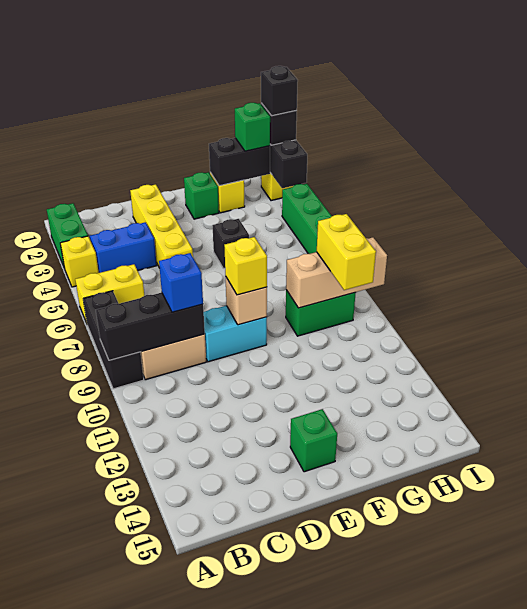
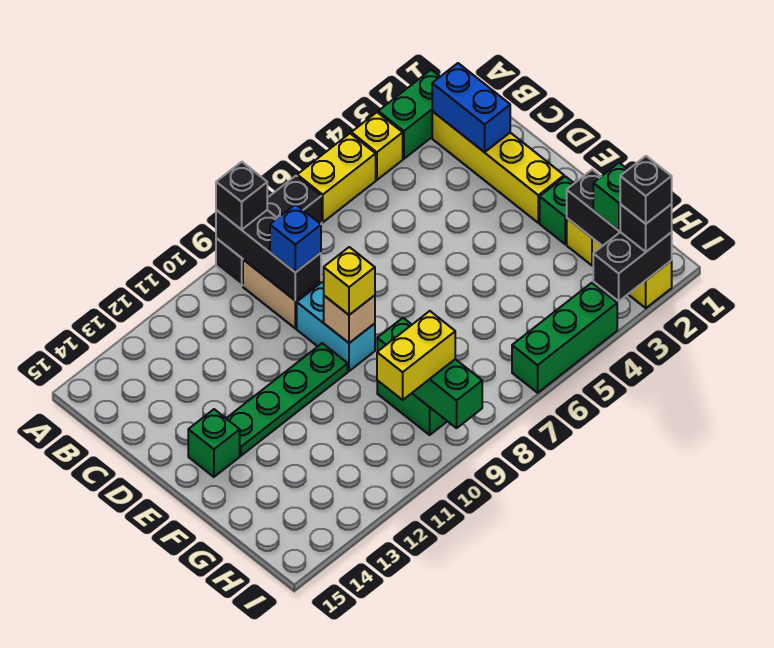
yellow 1x2 brick [75,264,144,323] -> yellow 1x2 brick turned to [297,134,376,222]
blue 1x2 brick [90,222,157,273] -> blue 1x2 brick moved to [432,63,510,152]
yellow 1x4 brick [130,184,193,268] -> yellow 1x4 brick turned to [432,111,564,223]
none -> green 1x4 plate [226,343,348,456]
black 1x1 brick [213,219,249,268] -> black 1x1 brick moved to [216,162,267,230]
tan 1x3 brick [286,237,387,308] -> green 1x3 brick [377,318,482,428]

